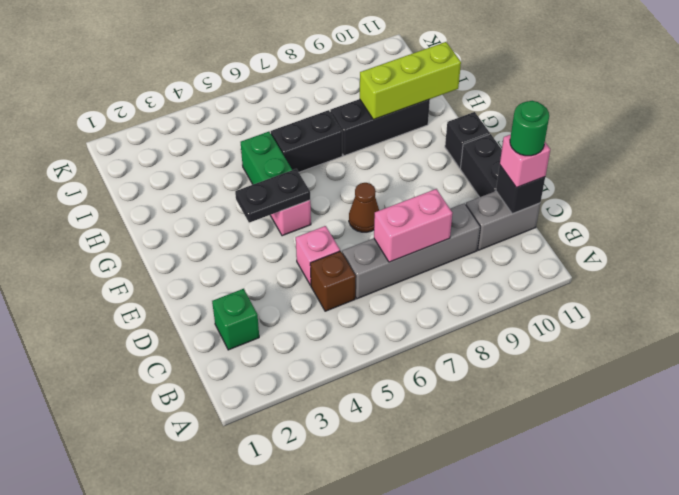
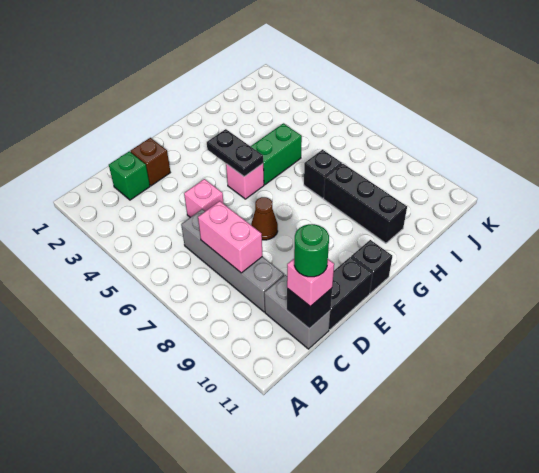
brown 1x1 brick [310,251,356,311] -> brown 1x1 brick moved to [130,138,170,186]
black 1x2 brick [271,110,342,172] -> black 1x1 brick [304,150,342,198]
lime 1x3 brick [360,42,461,120] -> none

